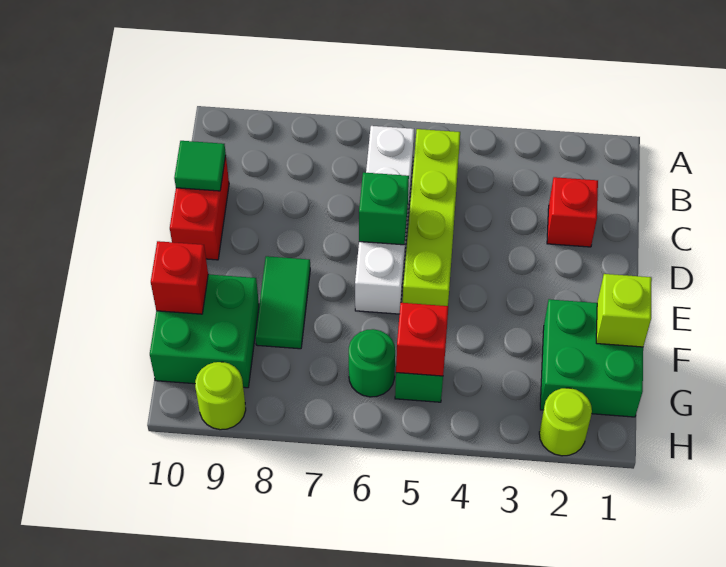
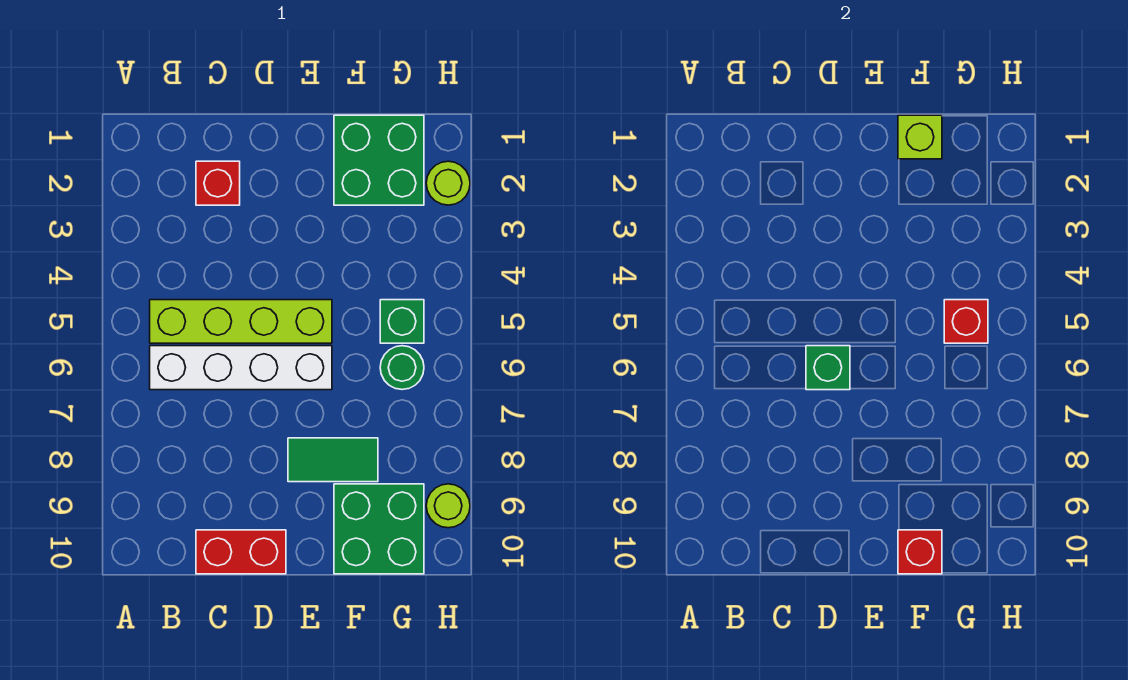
green 1x1 tile [174,141,226,191] -> none

